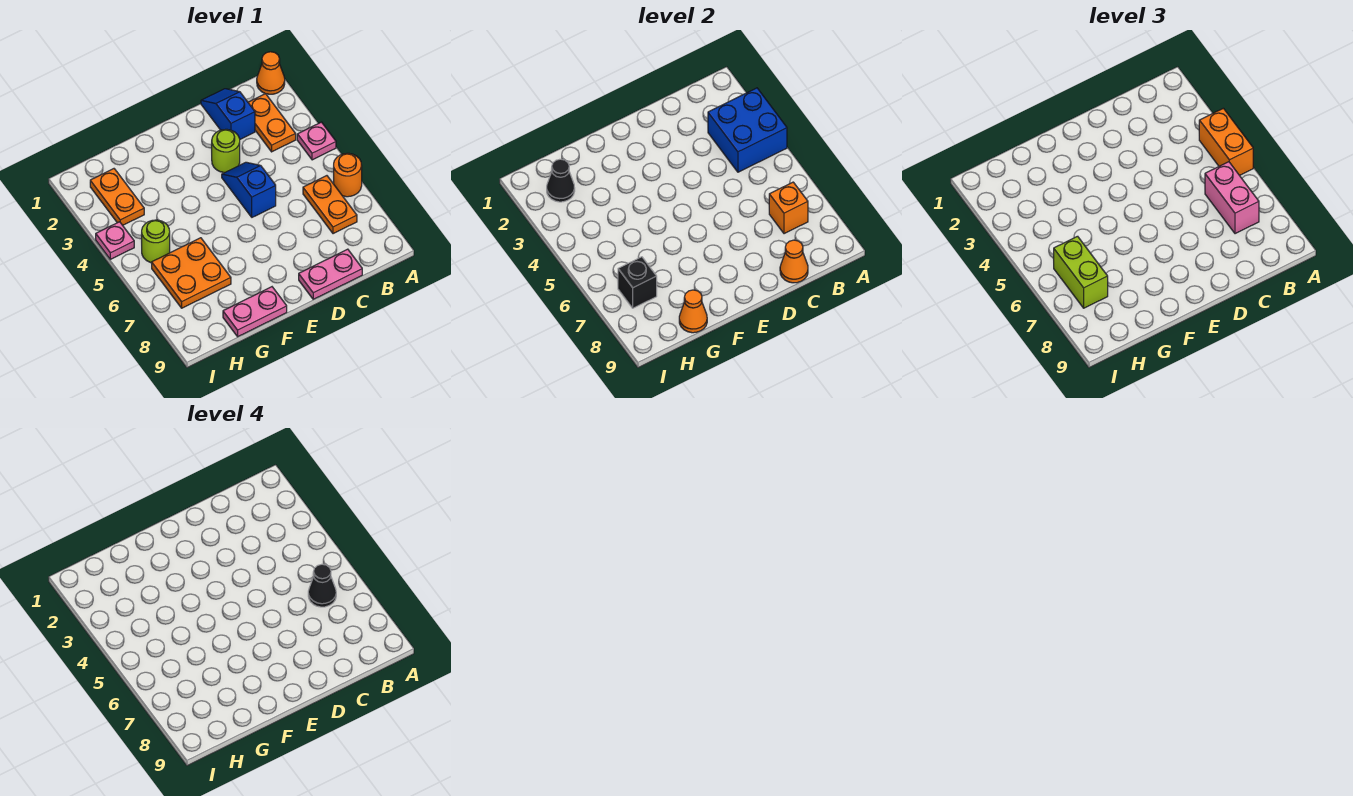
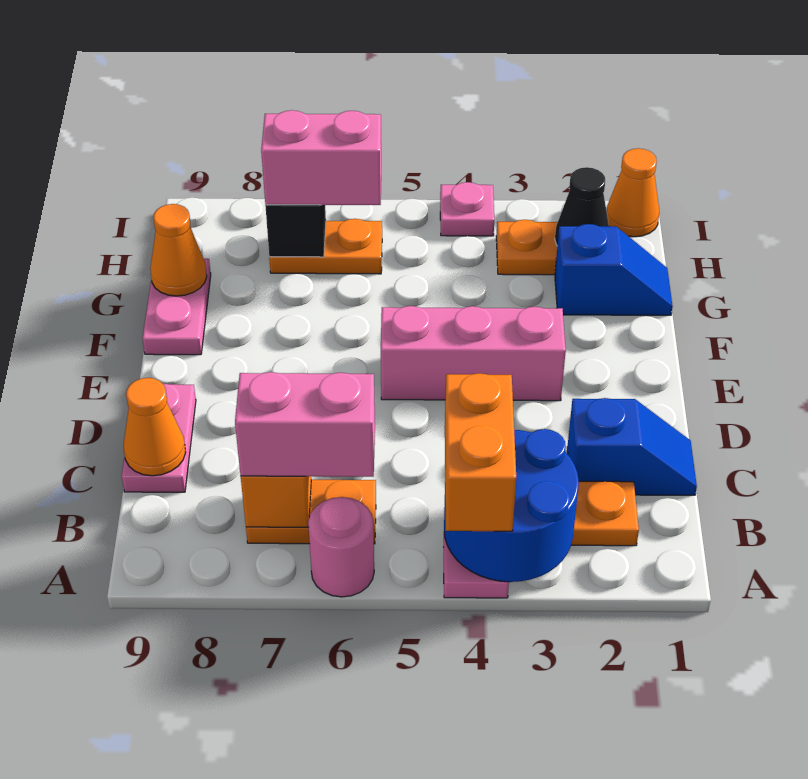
orange 1x1 cone [257,52,285,94] -> orange 1x1 cone moved to [607,148,659,237]
blue 2x2 brick [708,88,787,172] -> blue 2x2 round brick [444,429,579,582]
orange 1x2 brick [1199,108,1253,175] -> orange 1x2 brick turned to [445,373,516,531]
orange 1x1 round brick [334,153,362,197] -> pink 1x1 round brick [308,497,374,597]
black 1x1 cone [308,564,336,607] -> none
lime 1x1 round brick [212,129,240,173] -> none
blue 1x2 slope [222,162,276,217] -> blue 1x2 slope moved to [555,224,673,315]
none -> pink 1x3 brick [381,306,566,401]
orange 2x2 plate [152,238,231,308] -> orange 1x2 plate [269,219,382,274]
lime 1x1 round brick [142,220,170,263] -> none
lime 1x2 brick [1054,236,1108,308] -> pink 1x2 brick [261,110,381,205]

